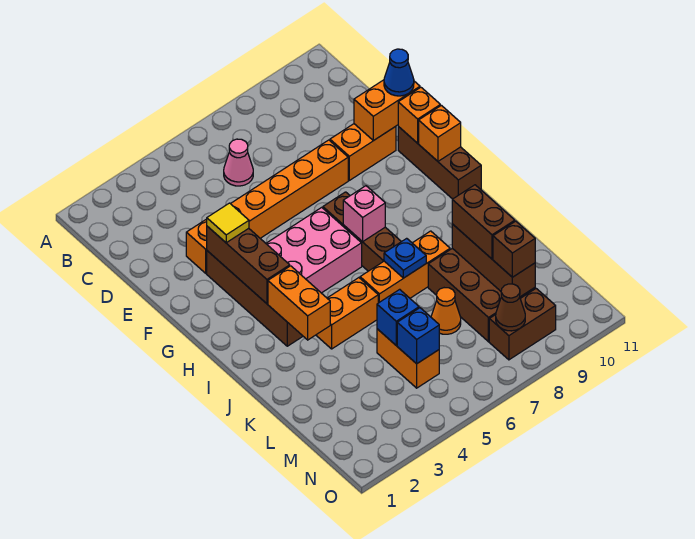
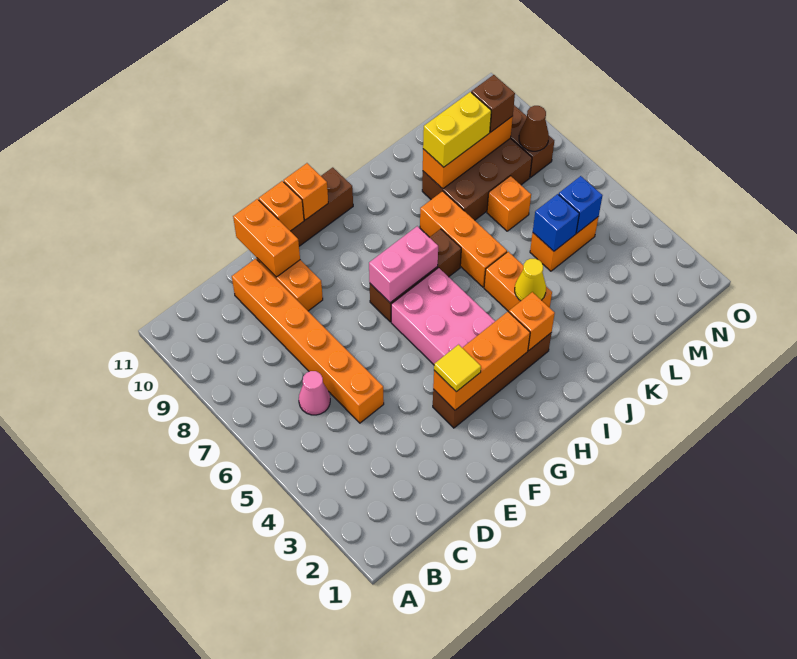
orange 1x6 brick [186,140,348,273] -> orange 1x6 brick moved to [232,259,384,423]
blue 1x1 cone [384,49,414,96] -> none
brown 1x3 brick [207,226,290,303] -> orange 1x3 brick [433,312,530,410]
pink 1x1 brick [343,186,385,242] -> pink 1x2 brick [369,226,438,303]
orange 1x2 brick [268,266,330,340] -> orange 1x1 brick [509,292,555,350]
none -> yellow 1x1 cone [515,259,546,301]
blue 1x1 plate [384,238,426,278] -> none
brown 1x3 brick [452,224,535,297] -> orange 1x3 brick [423,116,513,189]
brown 1x2 brick [452,185,515,259] -> yellow 1x2 brick [423,92,491,167]
orange 1x1 cone [431,288,461,334] -> orange 1x1 brick [487,176,531,231]

